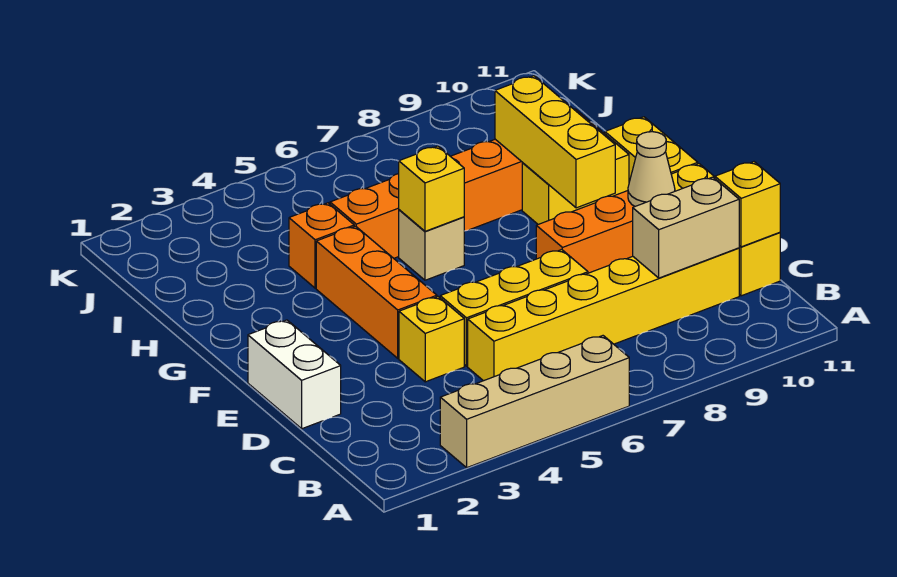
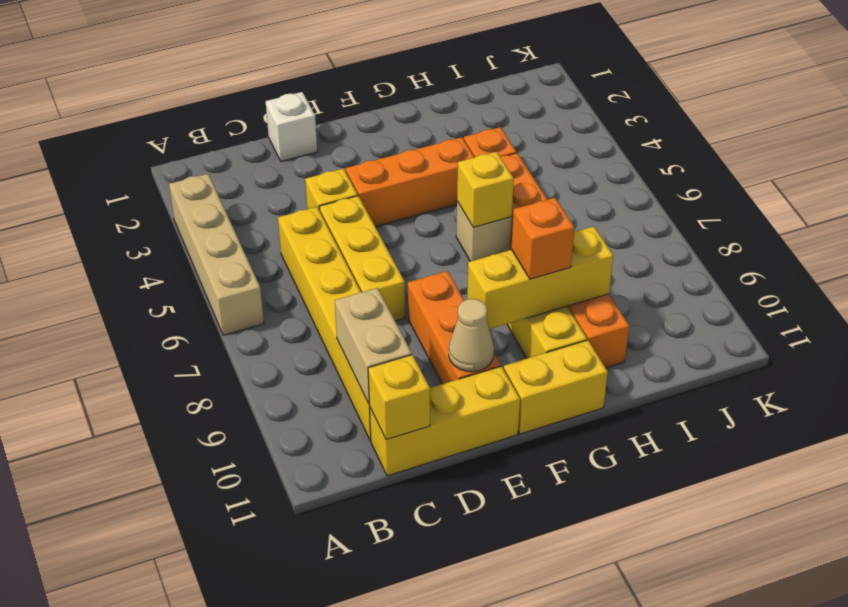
white 1x2 brick [248,320,341,429] -> white 1x1 brick [266,92,317,161]
none -> orange 1x1 brick [512,198,575,279]

